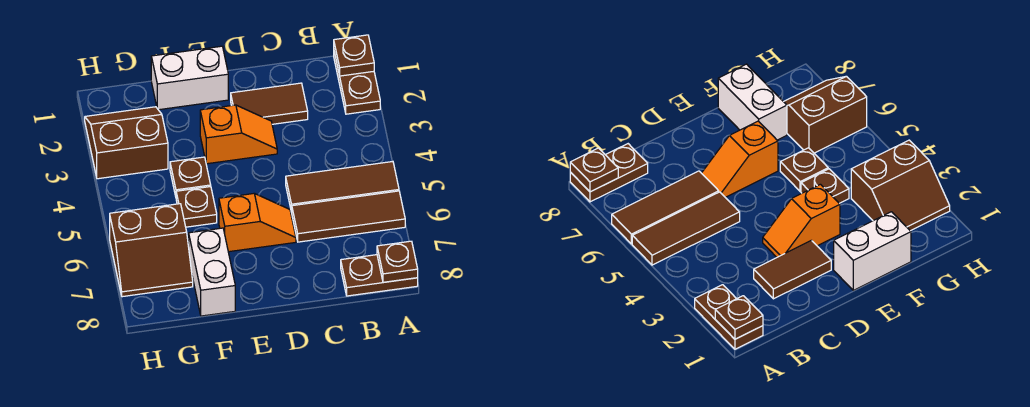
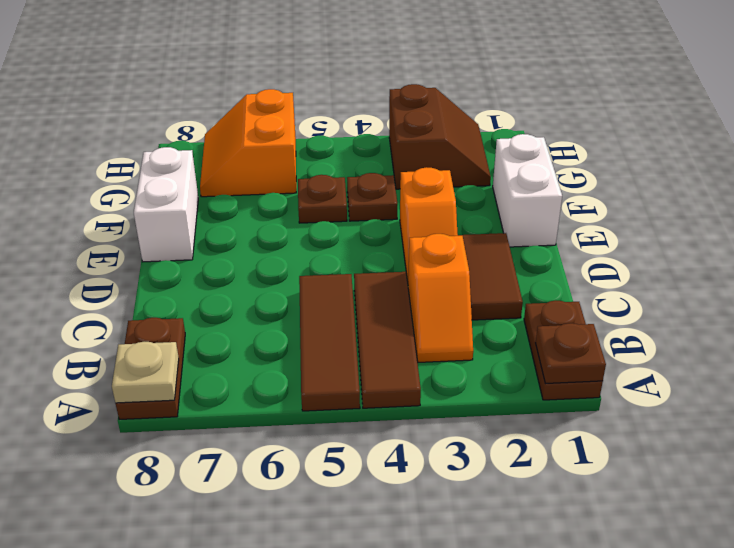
brown 1x2 plate [334,52,380,114] -> brown 1x2 plate turned to [524,300,603,400]
brown 1x3 tile [292,191,405,242] -> brown 1x3 tile moved to [354,272,421,408]
brown 1x1 plate [377,241,418,282] -> tan 1x1 plate [112,341,179,403]
orange 1x2 slope [219,194,296,252] -> orange 1x2 slope moved to [408,234,473,362]
white 1x2 brick [189,228,235,316] -> white 1x2 brick turned to [134,147,198,262]
brown 2x2 slope [110,204,193,297] -> orange 2x2 slope [200,89,296,197]

